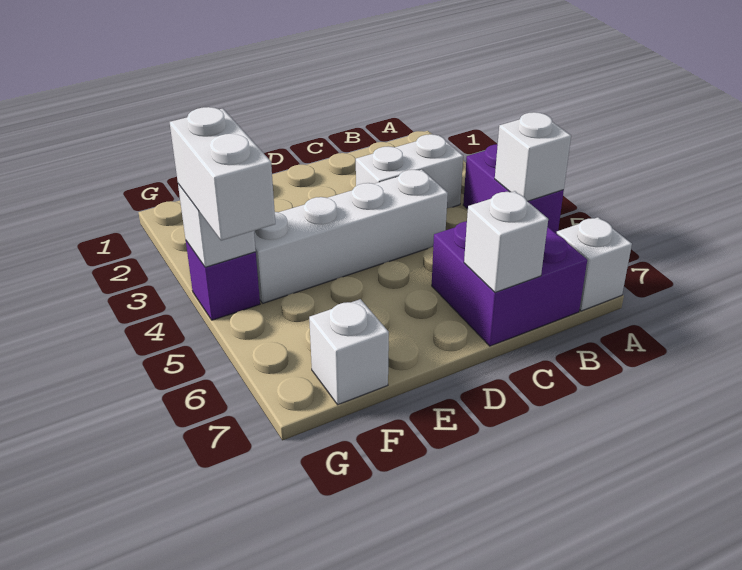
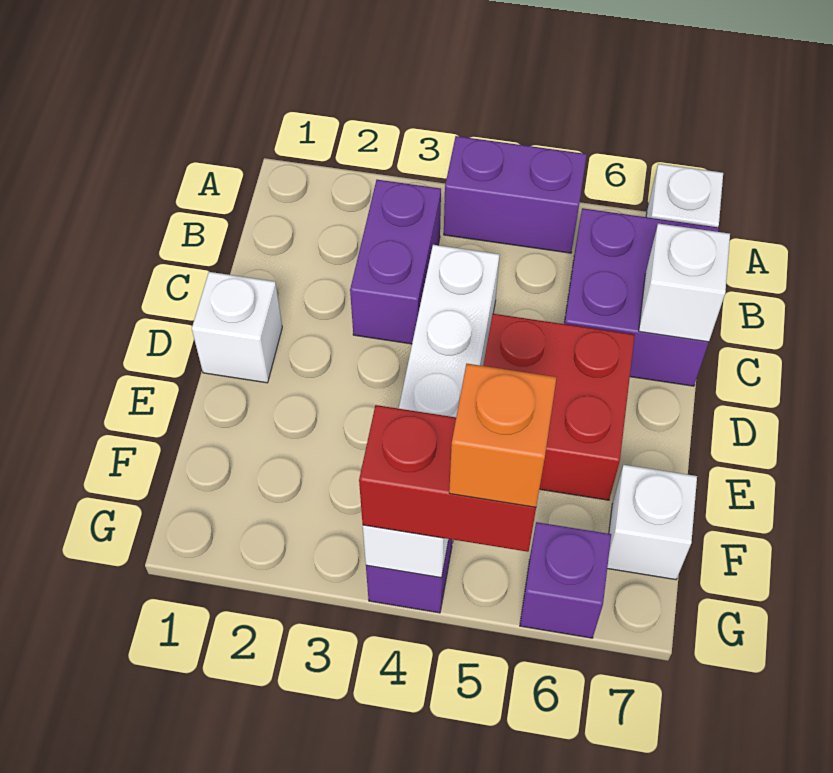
white 1x1 brick [495,112,571,201] -> white 1x1 brick moved to [192,272,282,383]
white 1x2 brick [356,134,463,208] -> purple 1x2 brick [350,180,441,344]
none -> red 2x2 brick [483,314,635,500]
white 1x2 brick [170,107,275,241] -> red 1x2 brick [359,405,536,552]
none -> orange 1x1 brick [449,364,557,507]
none -> purple 1x1 brick [520,522,611,638]

